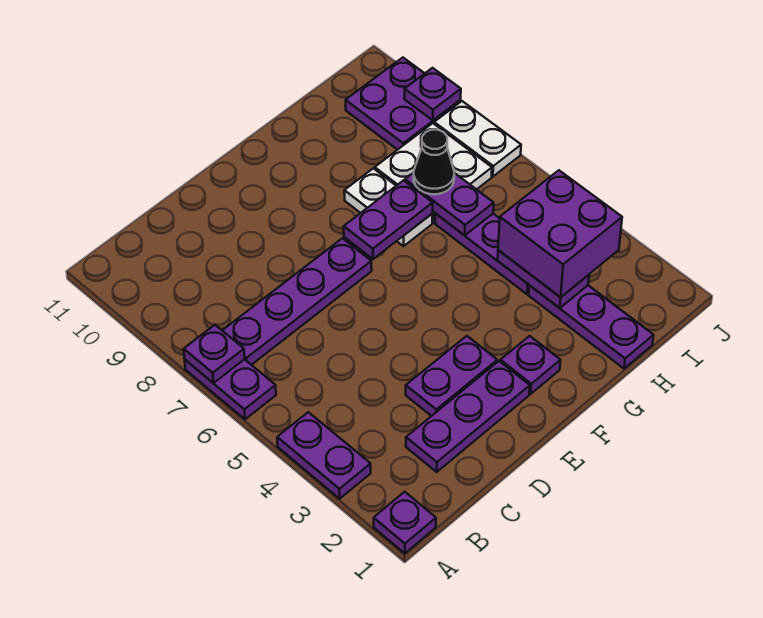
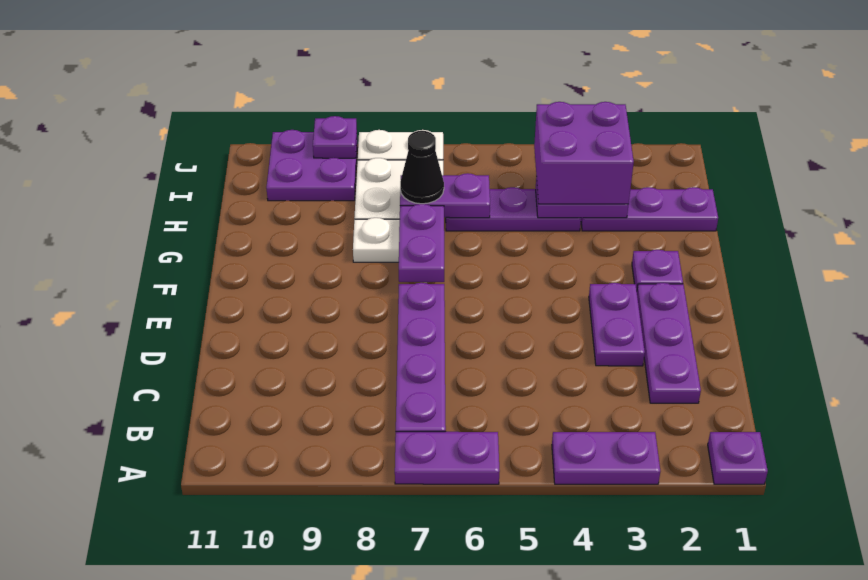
purple 1x1 plate [184,325,245,383] -> none

